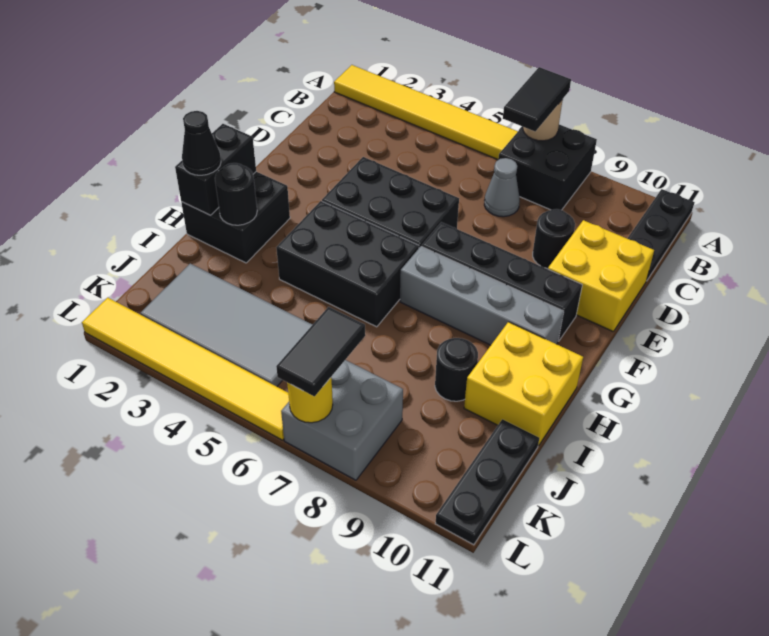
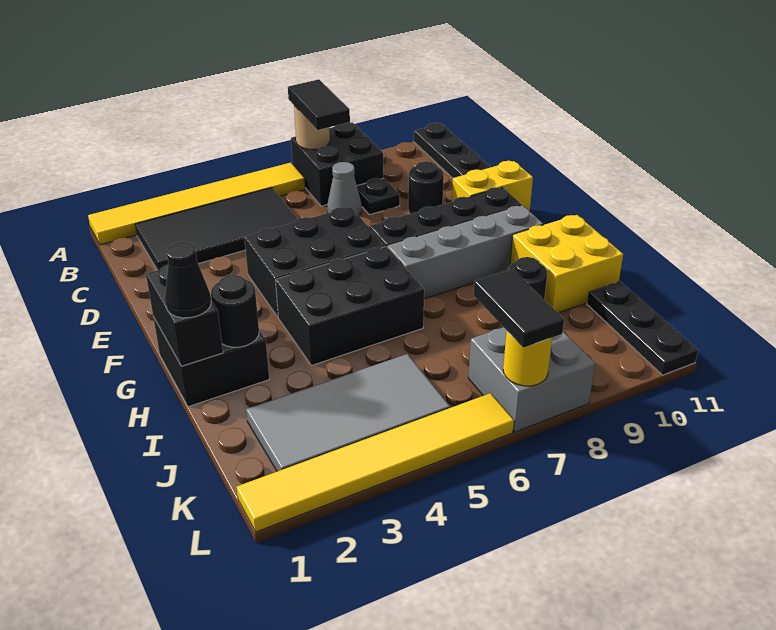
none -> black 2x4 tile [135,188,298,270]
none -> black 1x1 plate [357,178,400,215]
yellow 2x2 brick [548,220,654,332] -> yellow 1x2 brick [452,161,533,211]

